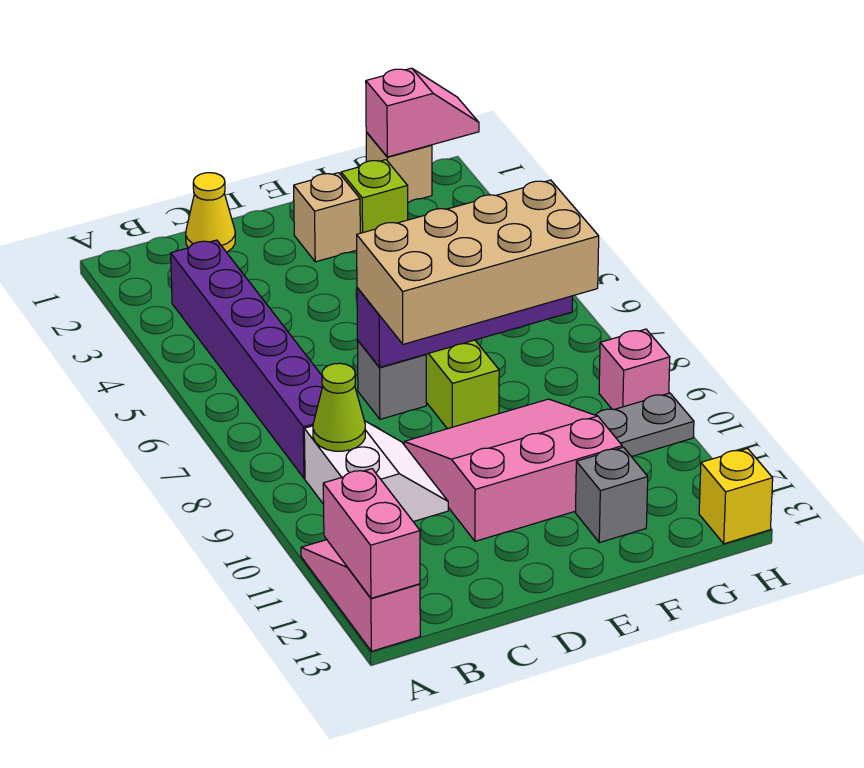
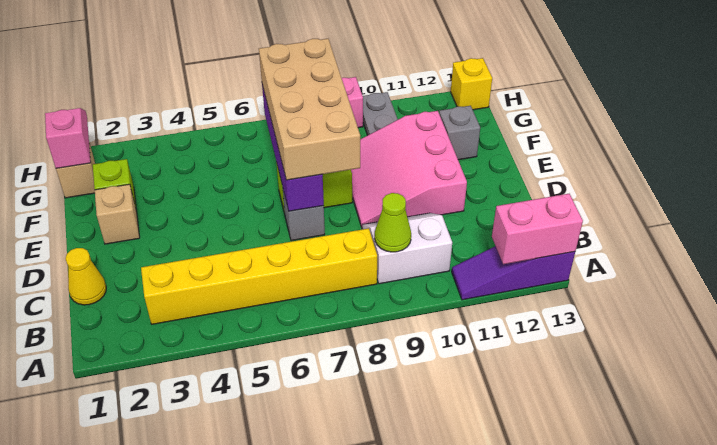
pink 1x3 slope [301,540,420,651] -> purple 1x3 slope [452,246,575,300]
purple 1x6 brick [171,240,323,478] -> yellow 1x6 brick [141,228,377,324]

